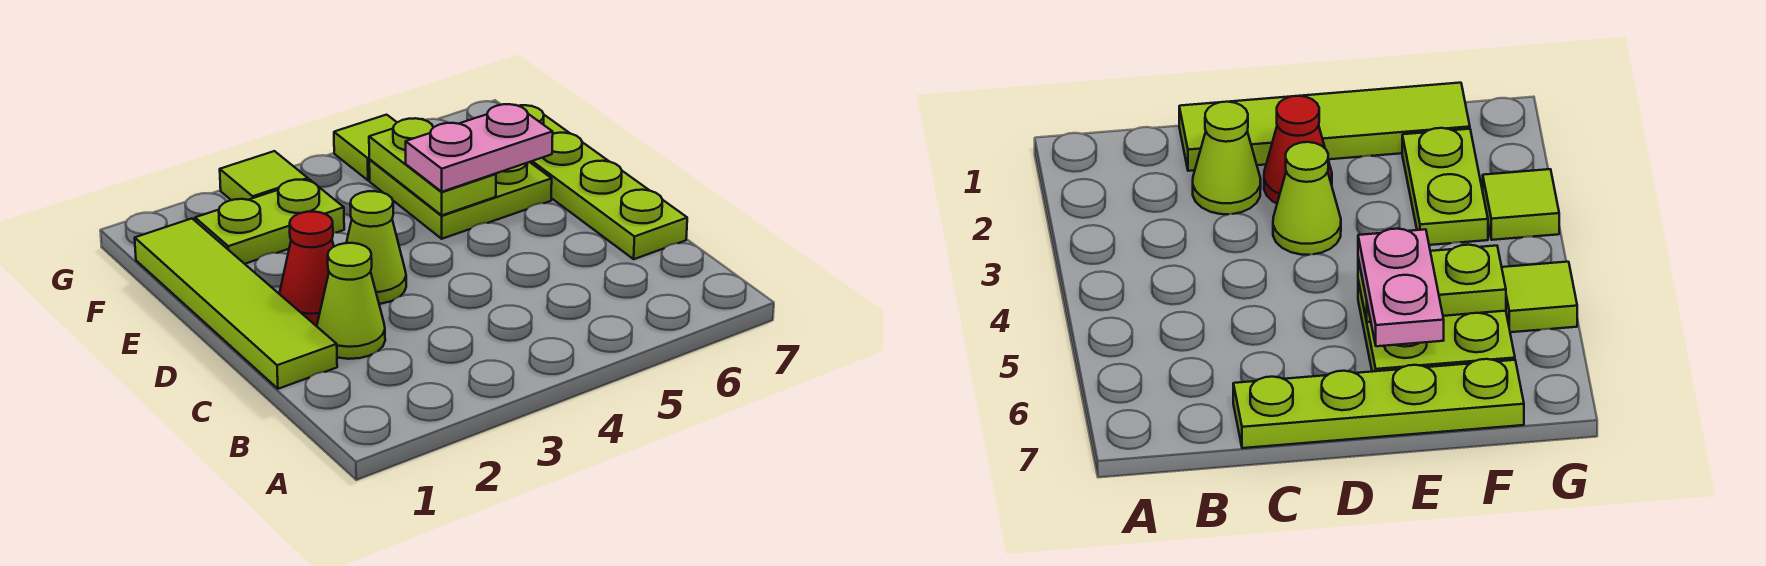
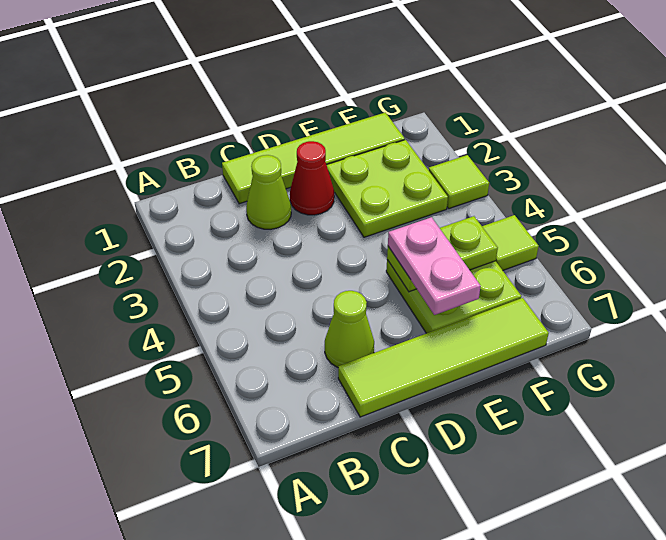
lime 1x4 plate [520,105,687,259] -> lime 1x4 tile [338,298,549,417]
lime 1x1 cone [346,191,406,304] -> lime 1x1 cone moved to [325,291,374,367]
lime 1x2 plate [195,180,344,264] -> lime 2x2 plate [327,140,448,237]

